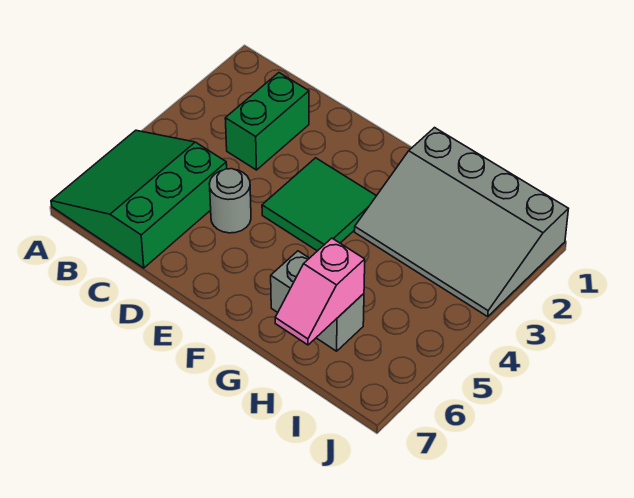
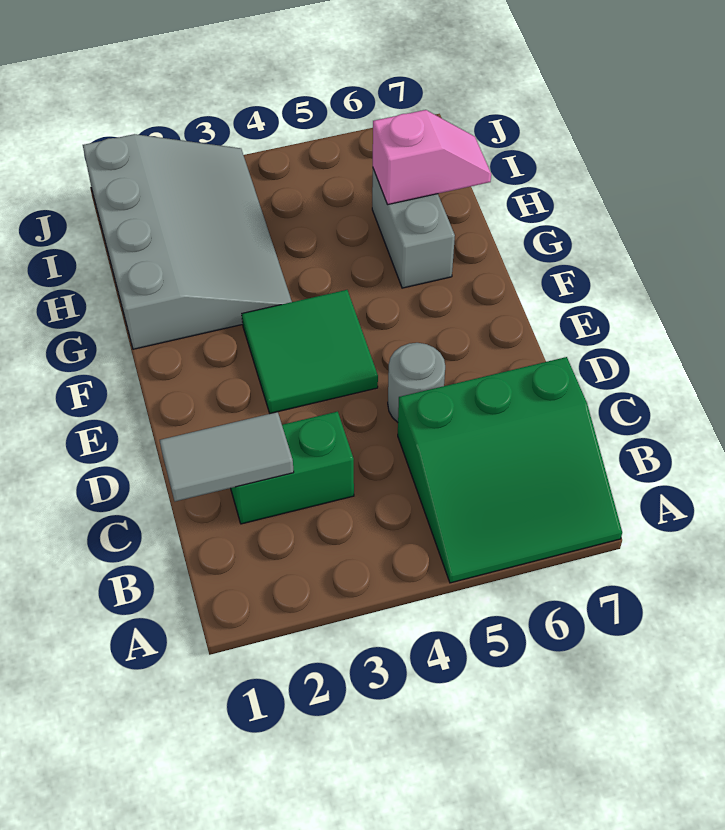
none -> grey 1x2 tile [160,412,294,501]

